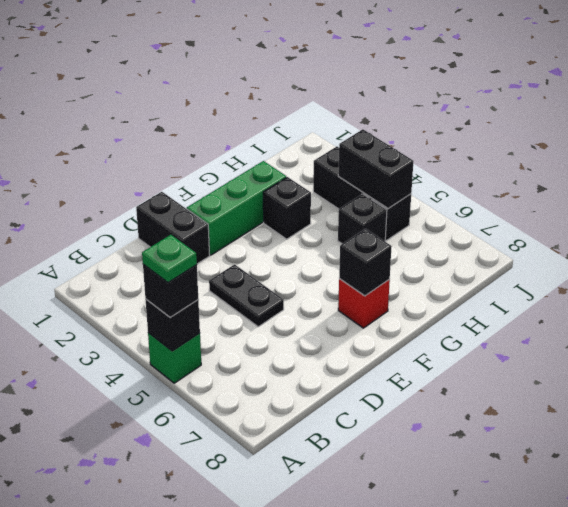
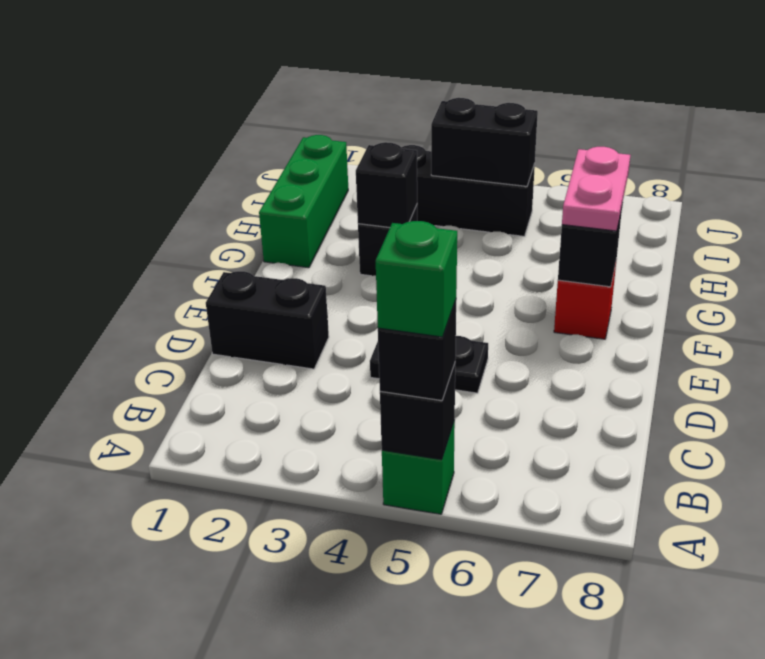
green 1x1 plate [142,235,197,283] -> green 1x1 brick [376,221,457,337]
green 1x3 brick [187,161,286,255] -> green 1x3 brick moved to [259,135,348,268]
none -> pink 1x2 plate [562,147,630,231]
black 1x1 brick [338,194,387,244] -> black 1x1 brick moved to [356,142,417,228]

